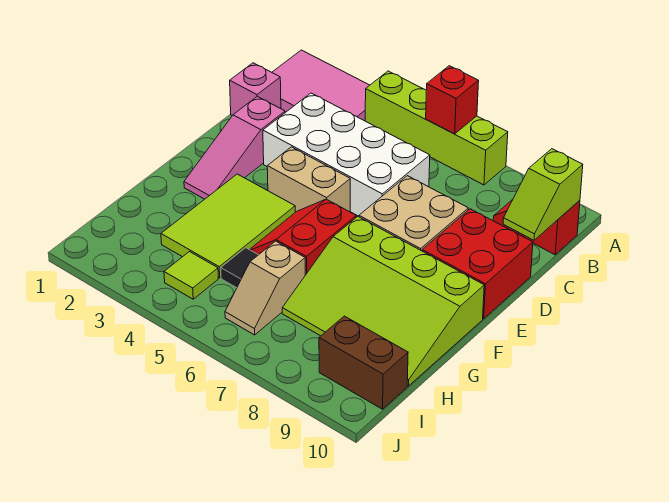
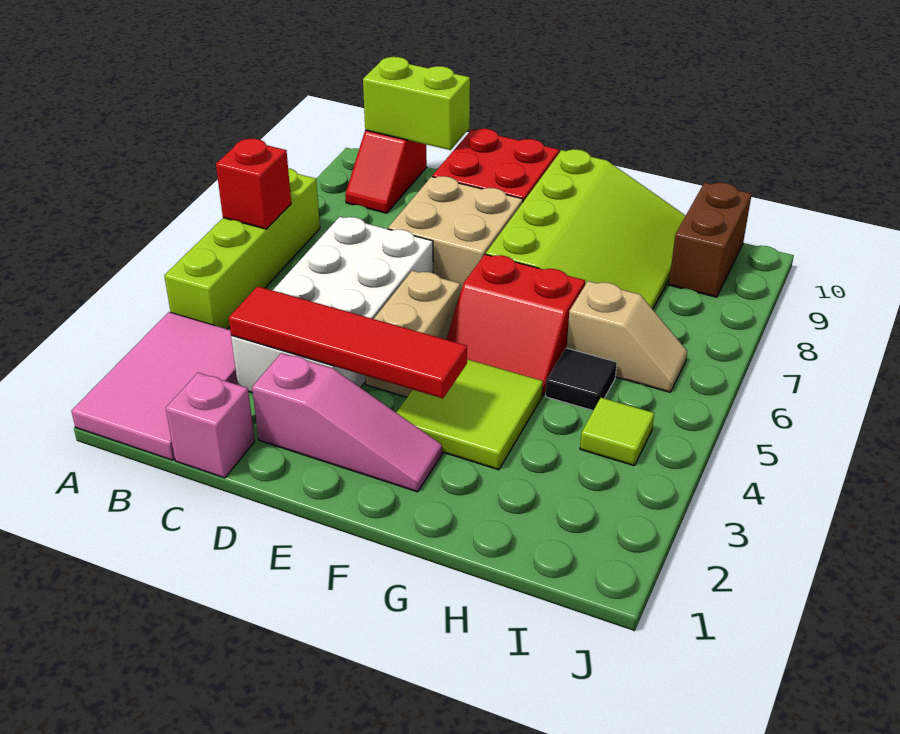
lime 1x2 slope [503,149,583,240] -> lime 1x2 brick [363,57,470,150]
none -> red 1x4 tile [229,286,467,398]
lime 2x3 tile [161,174,295,278] -> lime 2x2 tile [396,359,543,470]

